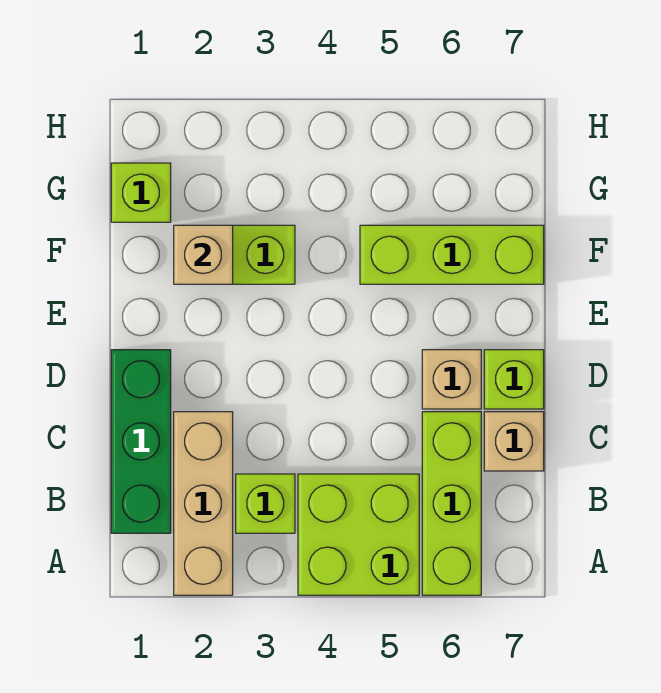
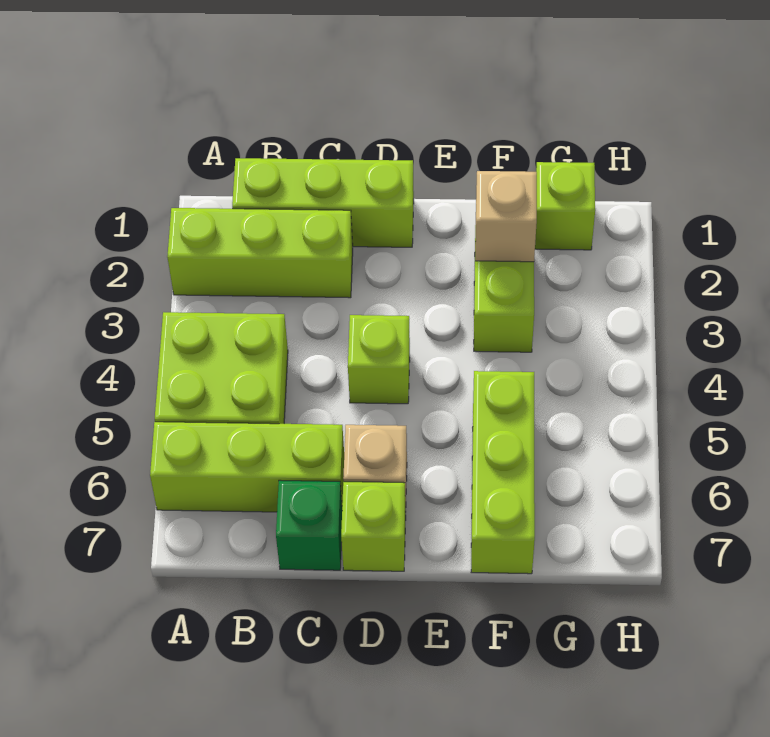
tan 1x3 brick [174,412,233,595] -> lime 1x3 brick [167,208,353,298]
green 1x3 brick [111,350,171,533] -> lime 1x3 brick [232,158,414,247]
lime 1x1 brick [236,474,295,533] -> lime 1x1 brick moved to [348,315,410,404]
tan 1x1 brick [484,412,544,471] -> green 1x1 brick [276,480,342,570]

